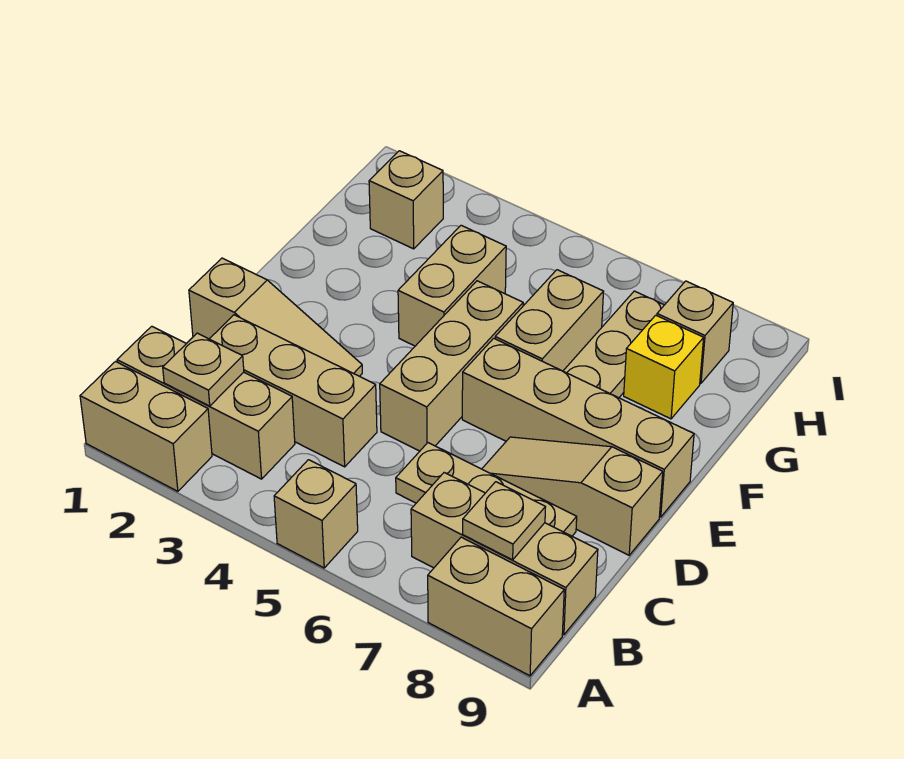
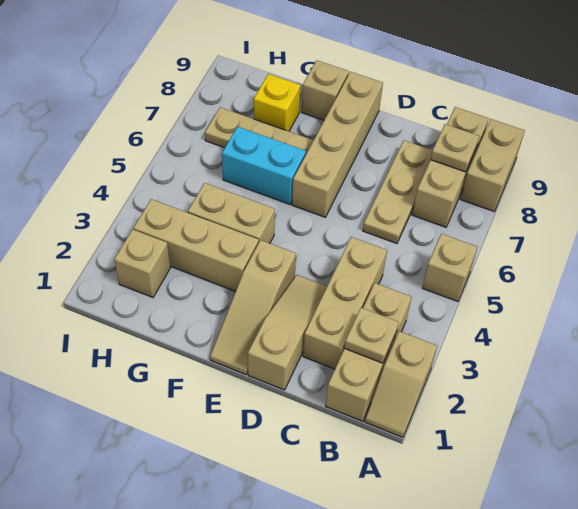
tan 1x2 brick [80,362,212,491] -> tan 1x2 slope [365,331,437,437]
tan 1x3 brick [380,281,523,451] -> tan 1x3 brick moved to [134,199,259,292]
tan 1x3 slope [482,437,663,555] -> tan 1x3 slope moved to [210,240,296,375]
tan 1x2 brick [495,270,604,371] -> cyan 1x2 brick [222,127,306,204]
tan 1x1 brick [657,281,733,383] -> tan 1x1 brick moved to [302,60,349,120]

